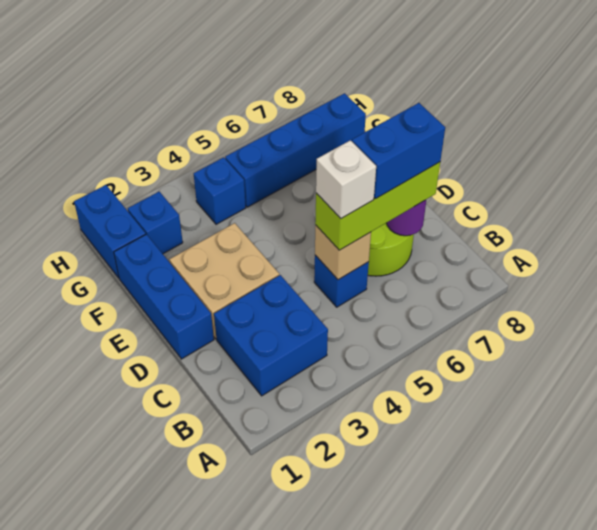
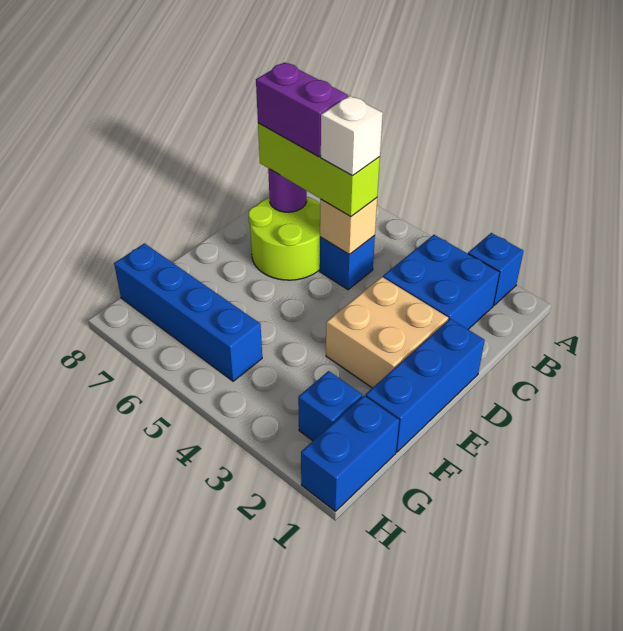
blue 1x2 brick [352,103,445,199] -> purple 1x2 brick [256,62,348,157]
blue 1x1 brick [194,157,246,224] -> blue 1x1 brick moved to [468,233,523,305]

